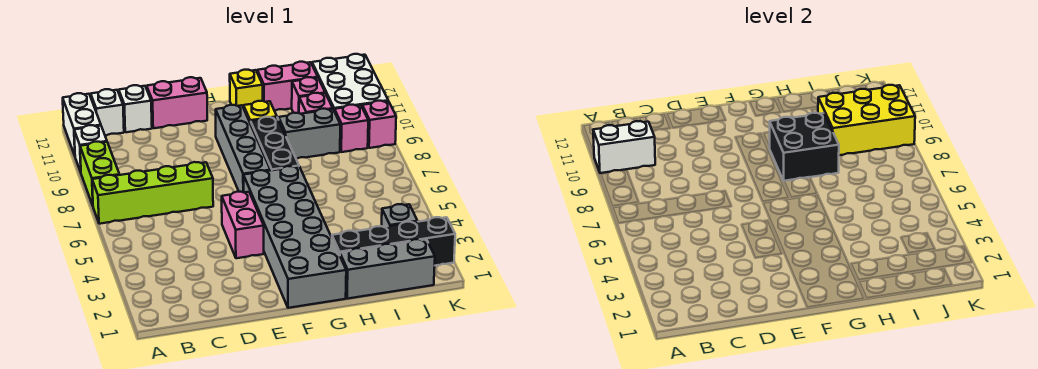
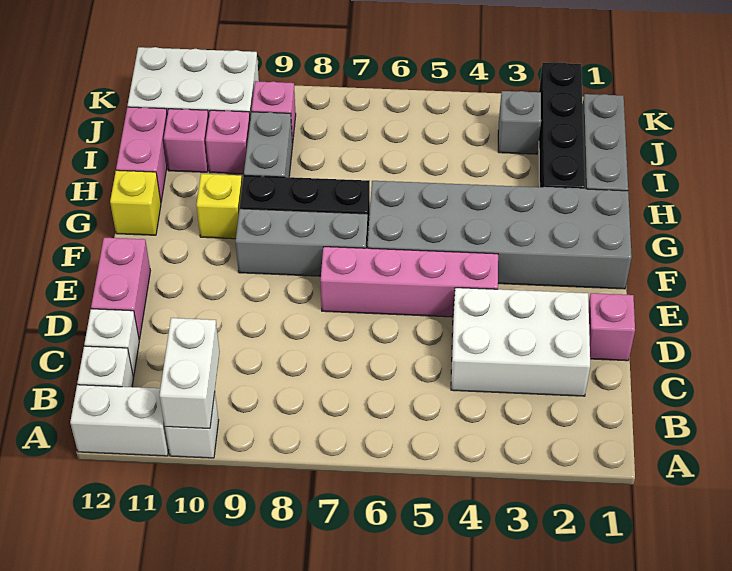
lime 1x4 brick [92,162,213,224] -> none
lime 1x2 brick [80,142,120,206] -> none
none -> white 2x3 brick [451,288,590,396]
pink 1x2 brick [222,192,264,258] -> pink 1x4 brick [321,247,498,317]
grey 1x4 brick [216,105,270,192] -> grey 1x3 brick [235,209,368,276]
black 2x2 brick [770,113,839,181] -> none
yellow 2x3 brick [818,85,915,155] -> none
pink 1x1 brick [362,101,396,148] -> pink 1x1 brick moved to [589,293,635,361]

